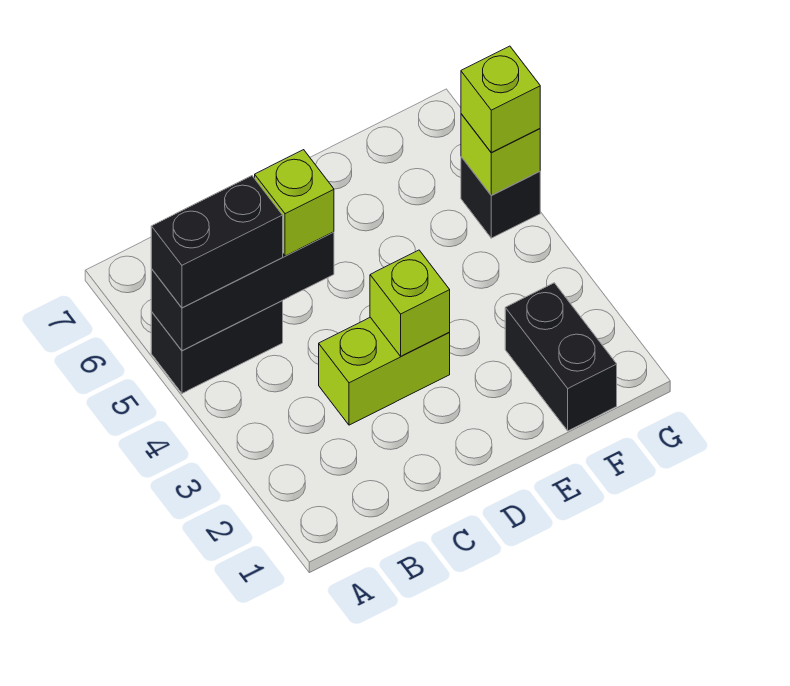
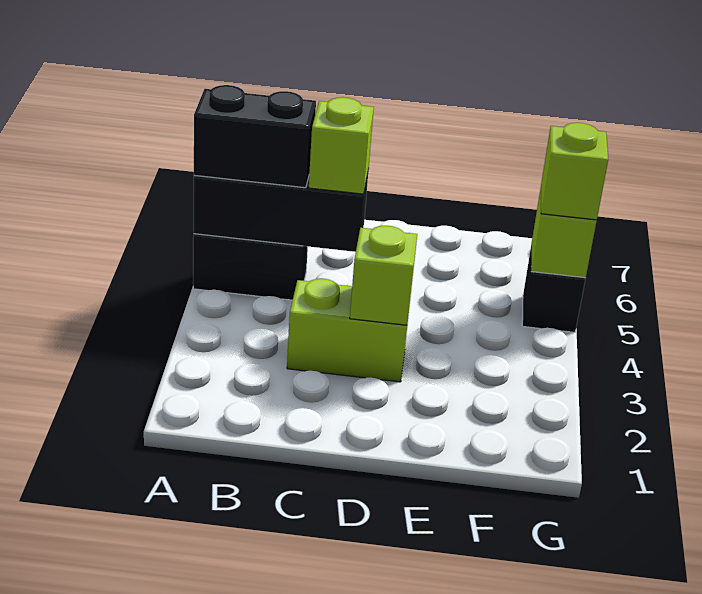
black 1x2 brick [505,283,617,431] -> none

